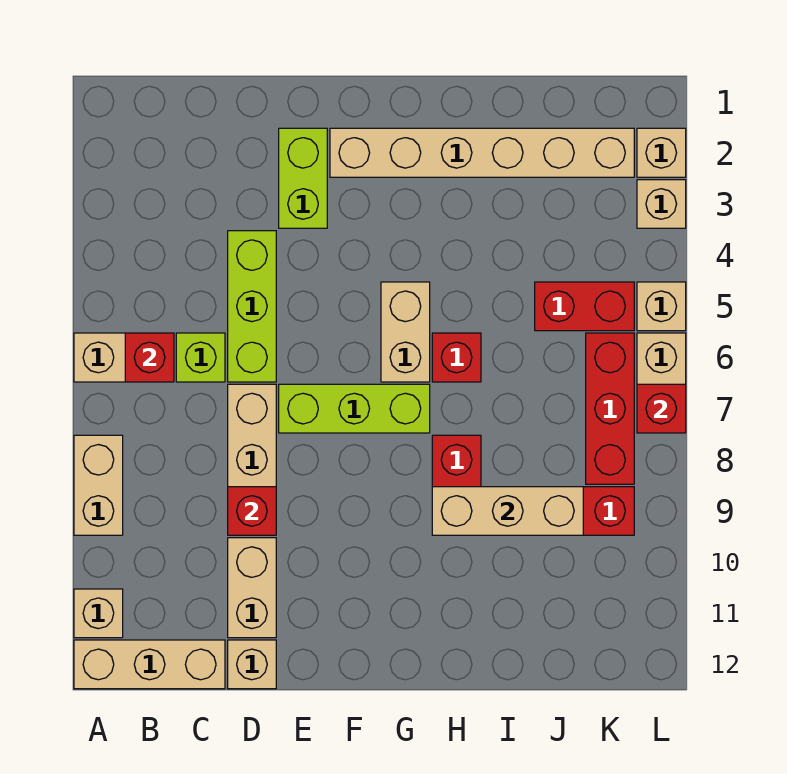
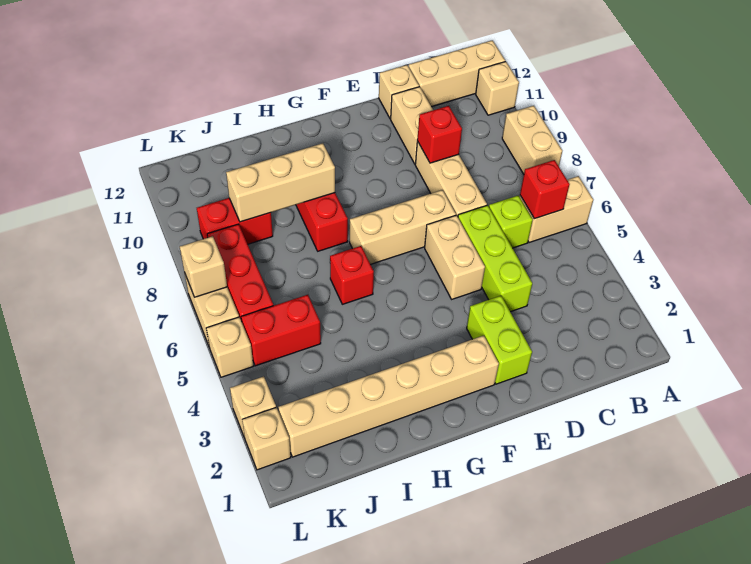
lime 1x3 brick [279,384,430,433] -> tan 1x3 brick [350,190,456,264]
tan 1x2 brick [381,282,430,382] -> tan 1x2 brick moved to [425,215,485,299]
red 1x1 brick [637,384,686,433] -> tan 1x1 brick [180,236,227,297]

